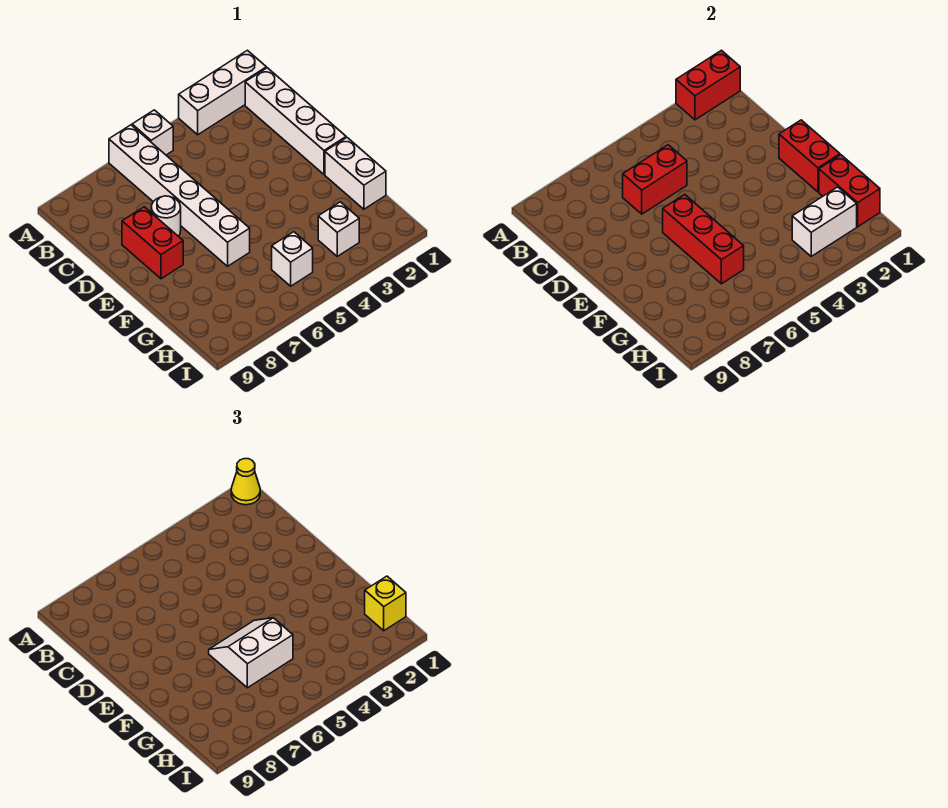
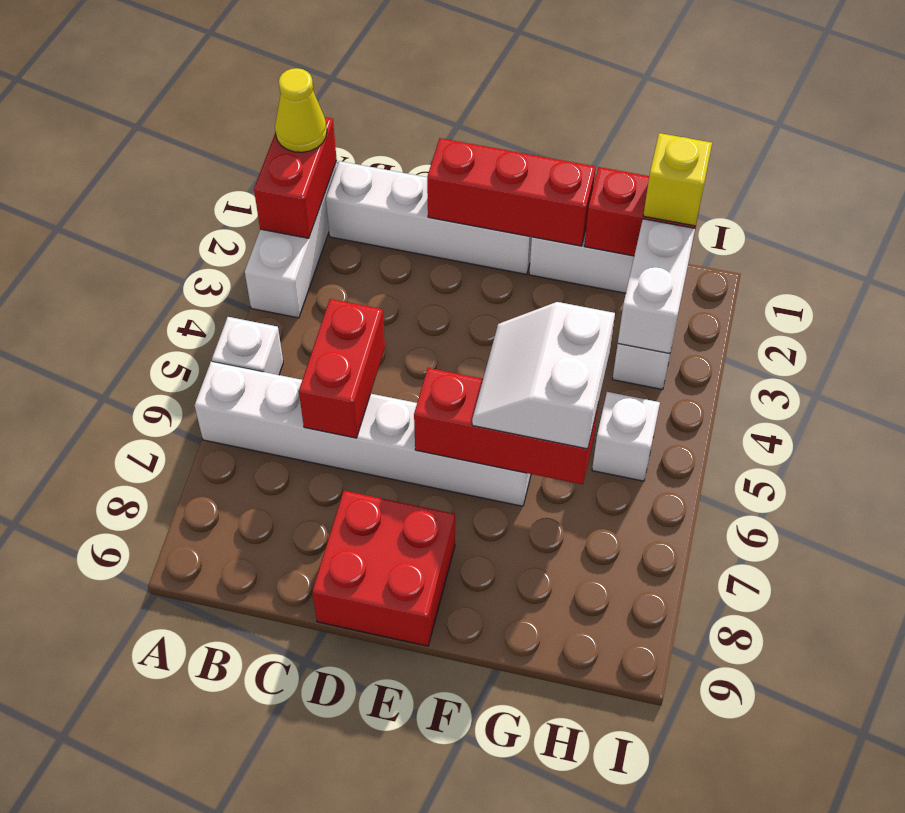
white 1x1 round brick [151,196,181,237] -> none
red 1x2 brick [122,207,183,279] -> red 2x2 brick [312,491,455,646]
red 1x2 brick [779,120,840,192] -> red 1x3 brick [427,138,596,246]

